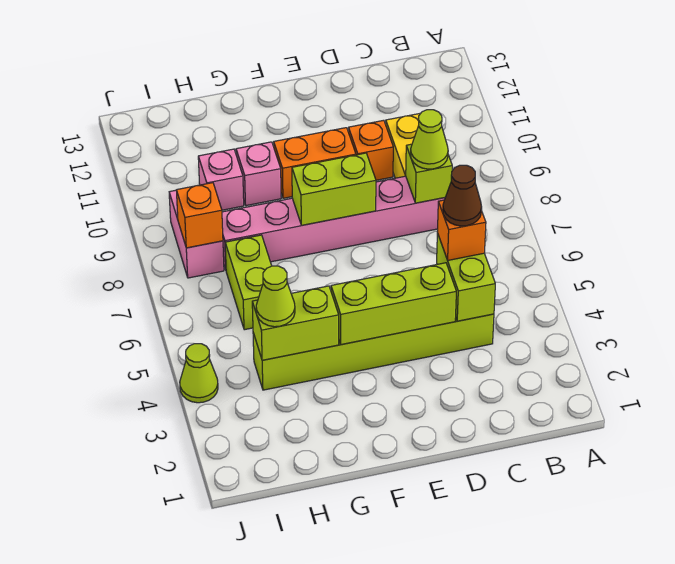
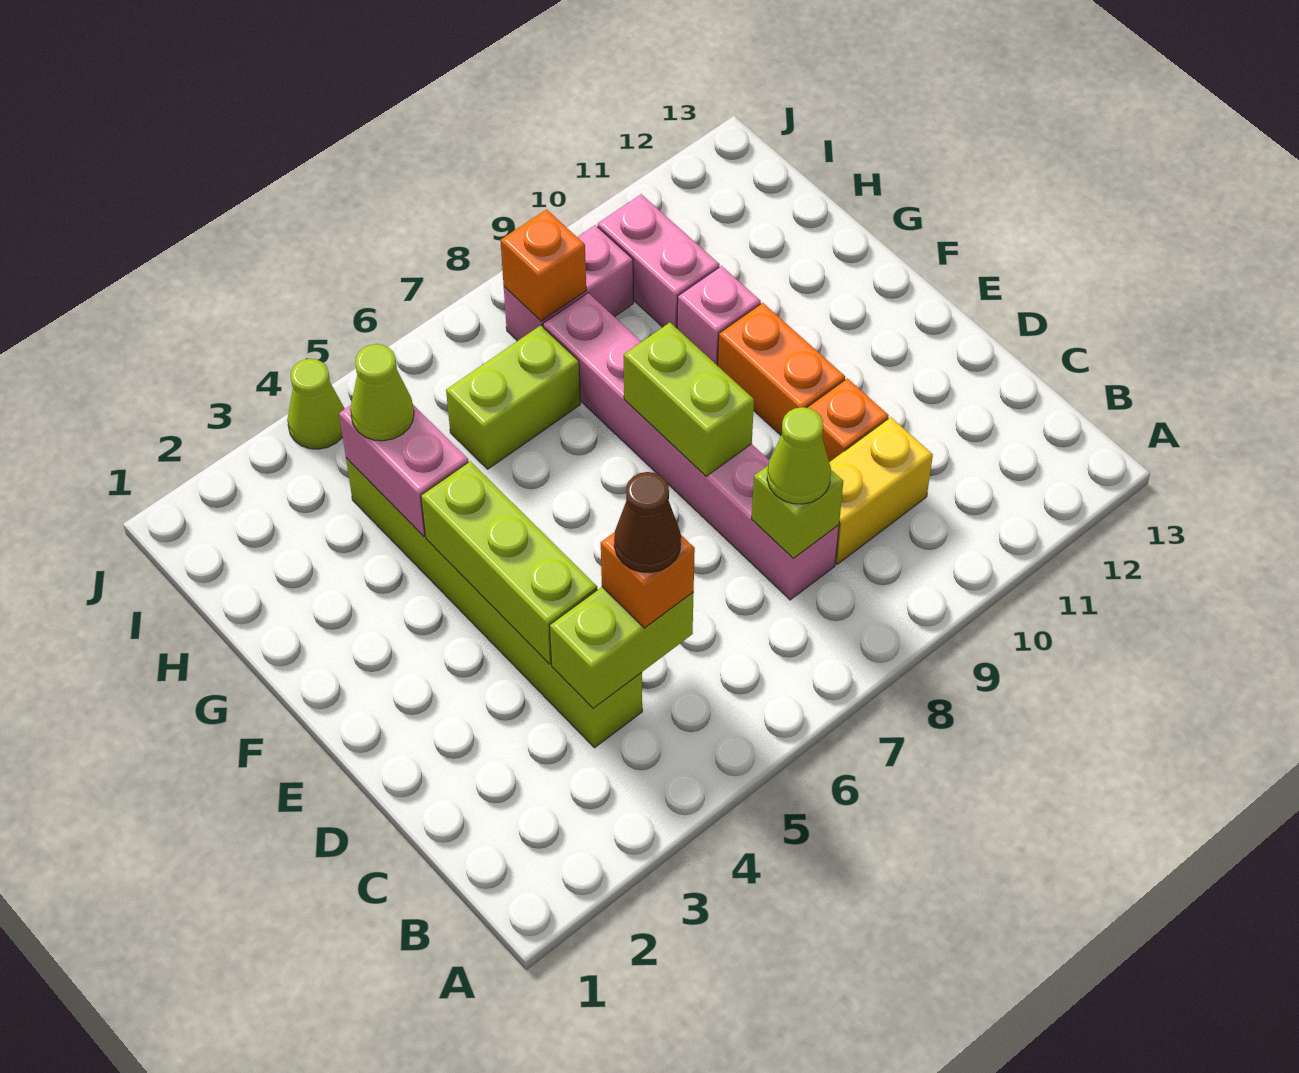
lime 1x2 brick [252,286,339,360] -> pink 1x2 brick [339,405,468,536]
pink 1x1 brick [198,149,244,210] -> pink 1x2 brick [598,194,720,328]

